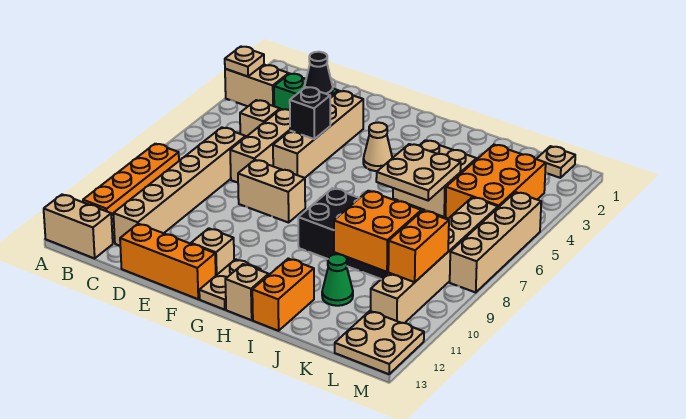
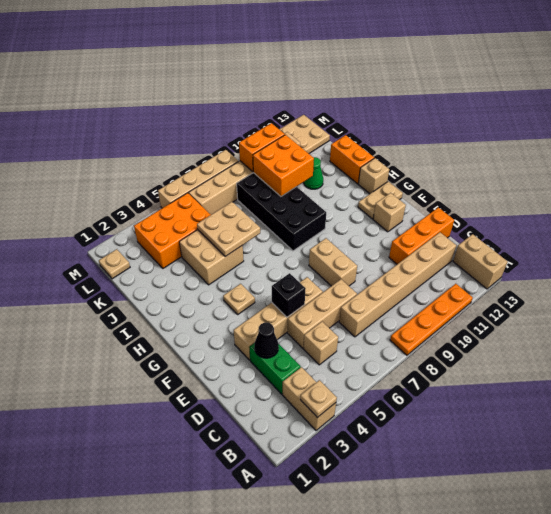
orange 1x3 brick [120,224,216,299] -> orange 1x3 brick turned to [389,207,454,264]
tan 1x1 cone [363,123,392,171] -> tan 1x1 plate [223,284,255,314]
orange 1x2 brick [252,259,314,331] -> orange 1x2 brick turned to [330,135,374,184]

